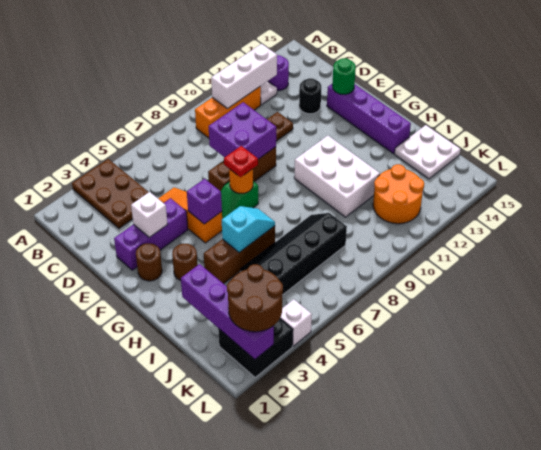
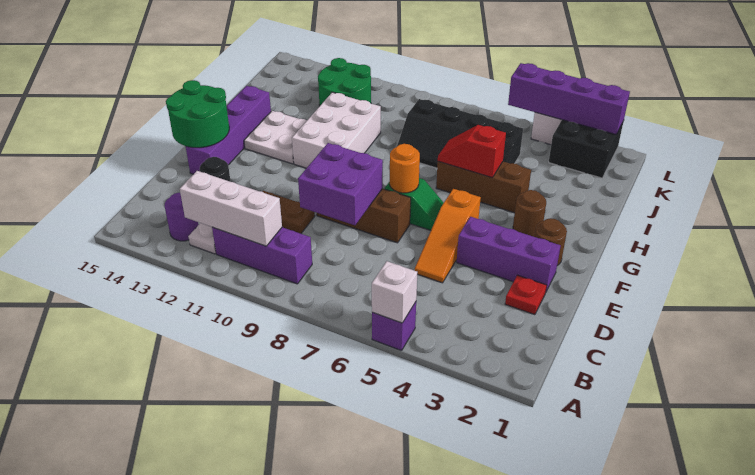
brown 2x3 plate [72,159,148,228] -> none
orange 1x3 brick [195,86,261,138] -> purple 1x3 brick [212,227,312,284]
white 1x1 brick [131,192,168,237] -> white 1x1 brick moved to [372,261,417,323]
green 1x1 round brick [332,58,356,94] -> green 2x2 round brick [166,80,229,148]
purple 1x1 brick [187,179,222,224] -> purple 1x1 brick moved to [372,302,416,351]
red 1x1 plate [224,146,258,177] -> red 1x1 plate moved to [505,275,547,315]
cyan 1x2 slope [222,206,275,253] -> red 1x2 slope [438,125,506,178]
purple 1x4 brick [181,264,274,359] -> purple 1x4 brick turned to [508,63,630,134]
white 2x2 plate [394,125,460,179] -> white 2x2 plate moved to [244,111,307,164]
orange 2x2 round brick [373,164,424,224] -> green 2x2 round brick [318,58,371,105]
brown 2x2 round brick [227,264,283,332] -> none

